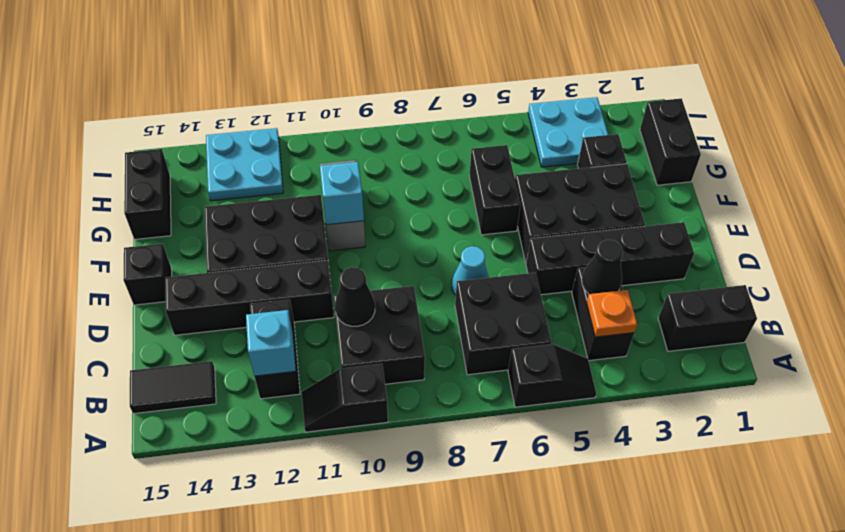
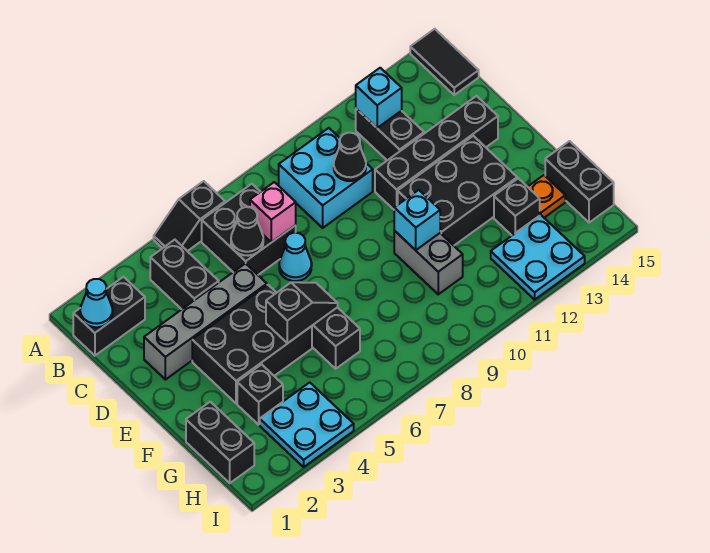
black 1x2 slope [302,364,388,432] -> black 1x2 slope moved to [266,282,338,343]
none -> cyan 1x1 cone [80,279,113,327]
orange 1x1 plate [587,290,637,337] -> orange 1x1 plate moved to [528,175,565,218]
black 2x2 brick [334,286,425,384] -> cyan 2x2 brick [279,128,373,228]
black 1x2 tile [130,361,216,414] -> black 1x2 tile turned to [410,29,479,95]
black 1x1 cone [582,240,623,294] -> black 1x1 cone moved to [231,207,263,256]
none -> pink 1x1 brick [250,182,296,242]
black 1x4 brick [526,222,694,295] -> grey 1x4 brick [144,263,267,380]
black 1x1 brick [123,244,172,305] -> black 1x1 brick moved to [494,178,540,235]

